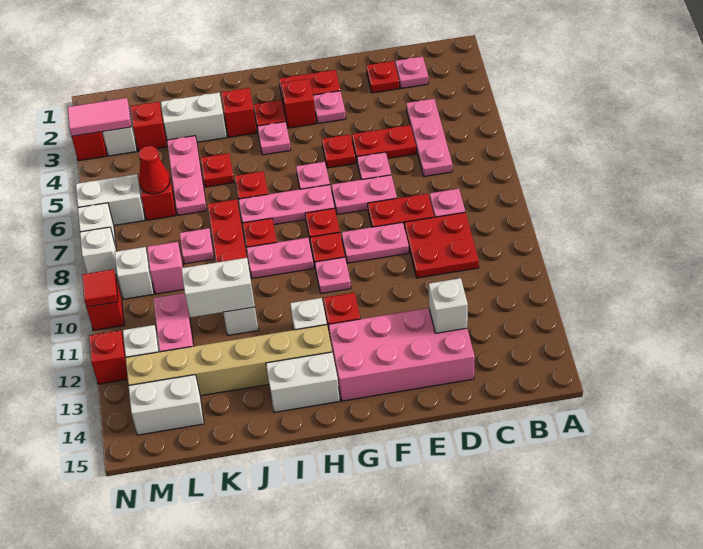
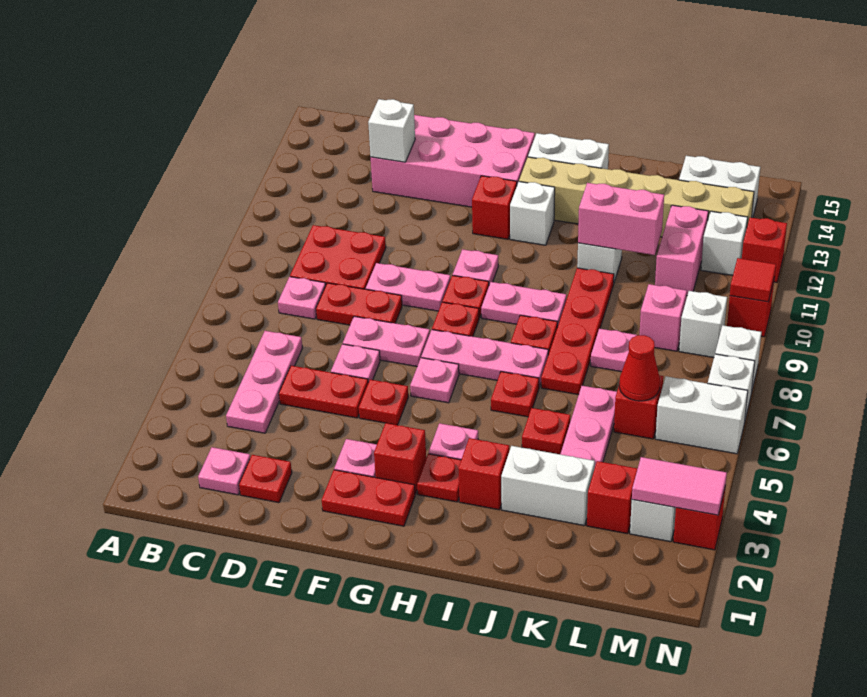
white 1x2 brick [181,258,255,317] -> pink 1x2 brick [578,183,664,255]

